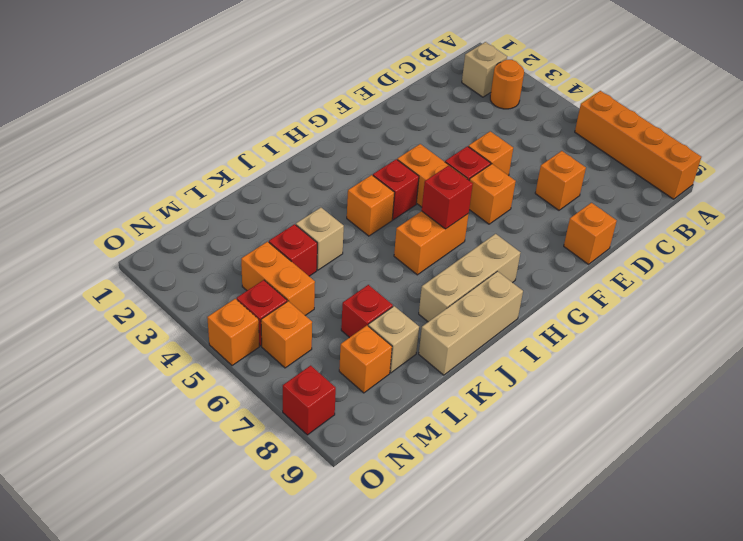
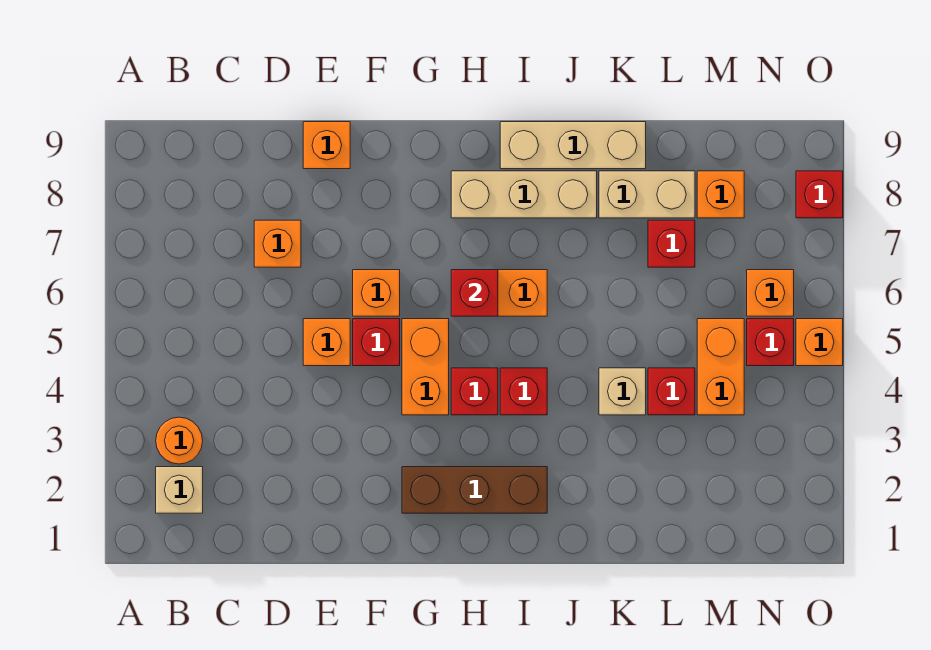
orange 1x4 brick [575,91,701,199] -> none
none -> brown 1x3 brick [402,467,547,513]
orange 1x1 brick [347,175,394,236] -> red 1x1 brick [500,368,547,415]
tan 1x1 brick [368,306,419,373] -> tan 1x2 brick [599,171,695,218]

